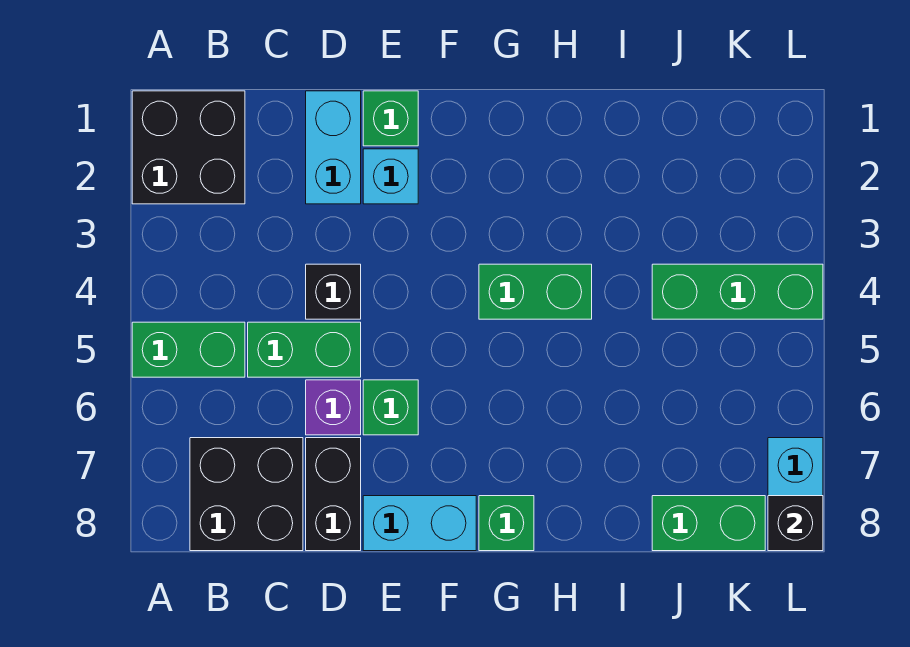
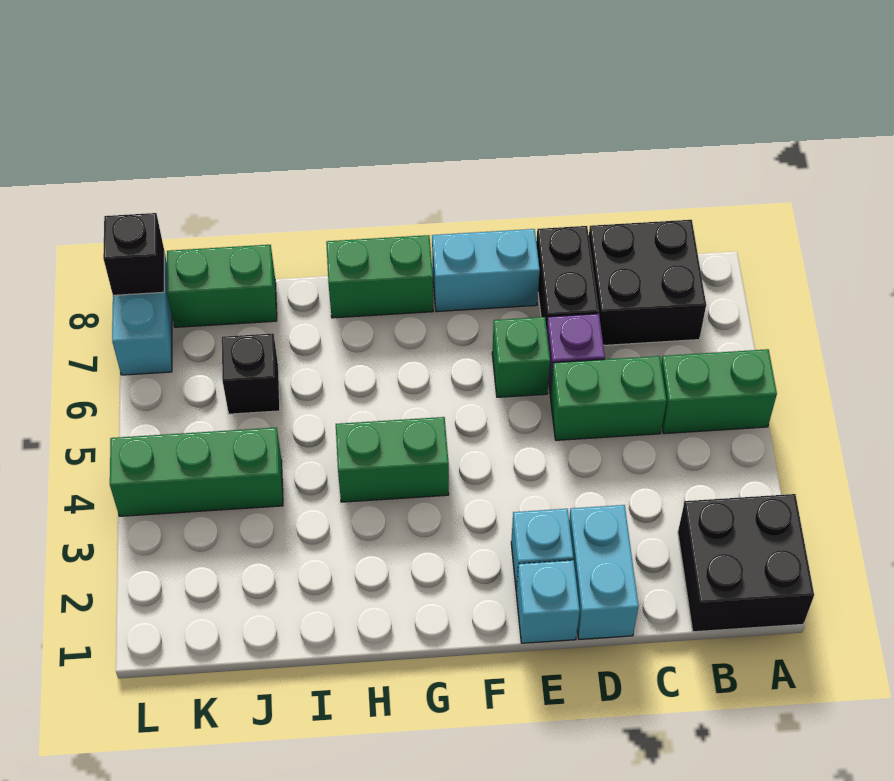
black 1x1 brick [306,264,361,319] -> black 1x1 brick moved to [222,334,280,414]
green 1x1 brick [363,91,418,146] -> cyan 1x1 brick [516,560,580,643]
green 1x1 brick [479,496,534,551] -> green 1x2 brick [326,235,433,318]

